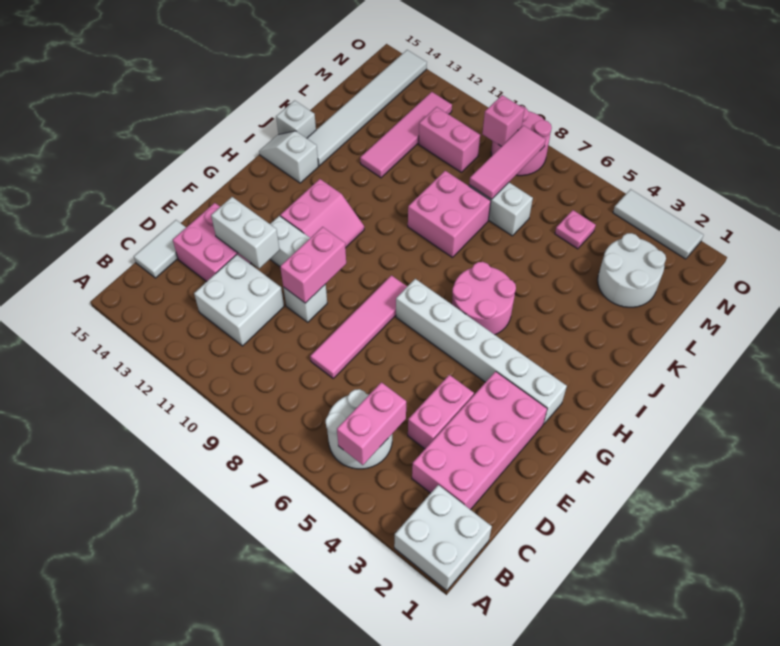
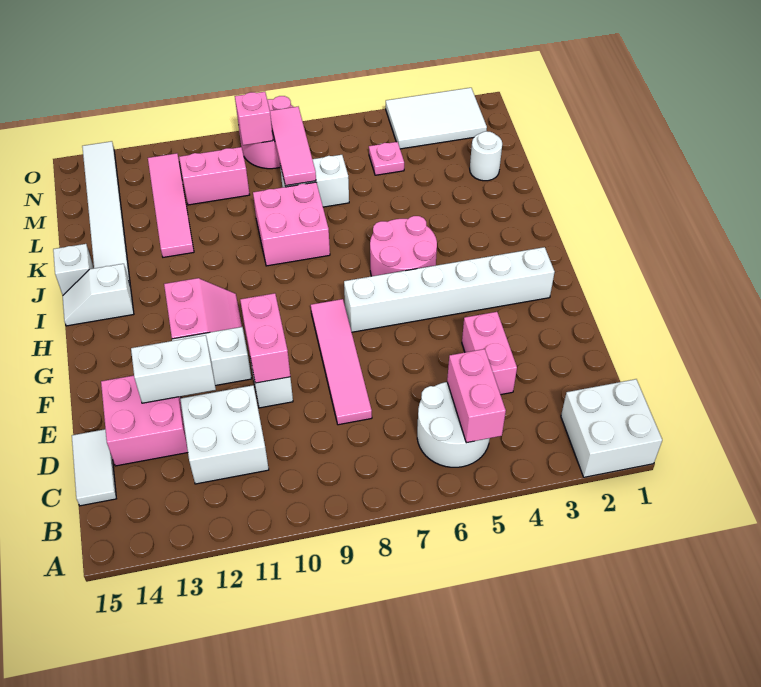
pink 2x4 brick [412,372,547,510] -> none
white 2x2 round brick [598,233,666,307] -> white 1x1 round brick [470,131,502,181]
white 1x3 tile [613,189,703,259] -> white 2x3 tile [386,88,487,149]

